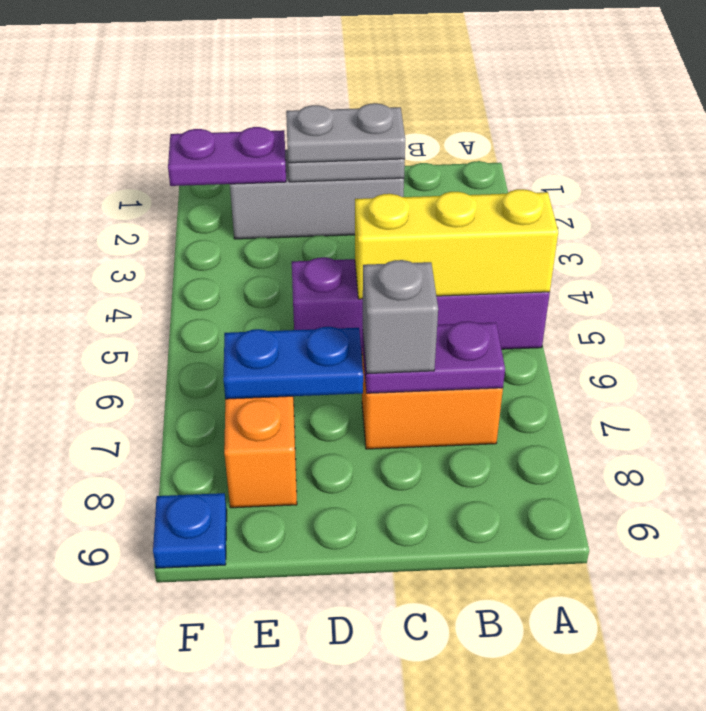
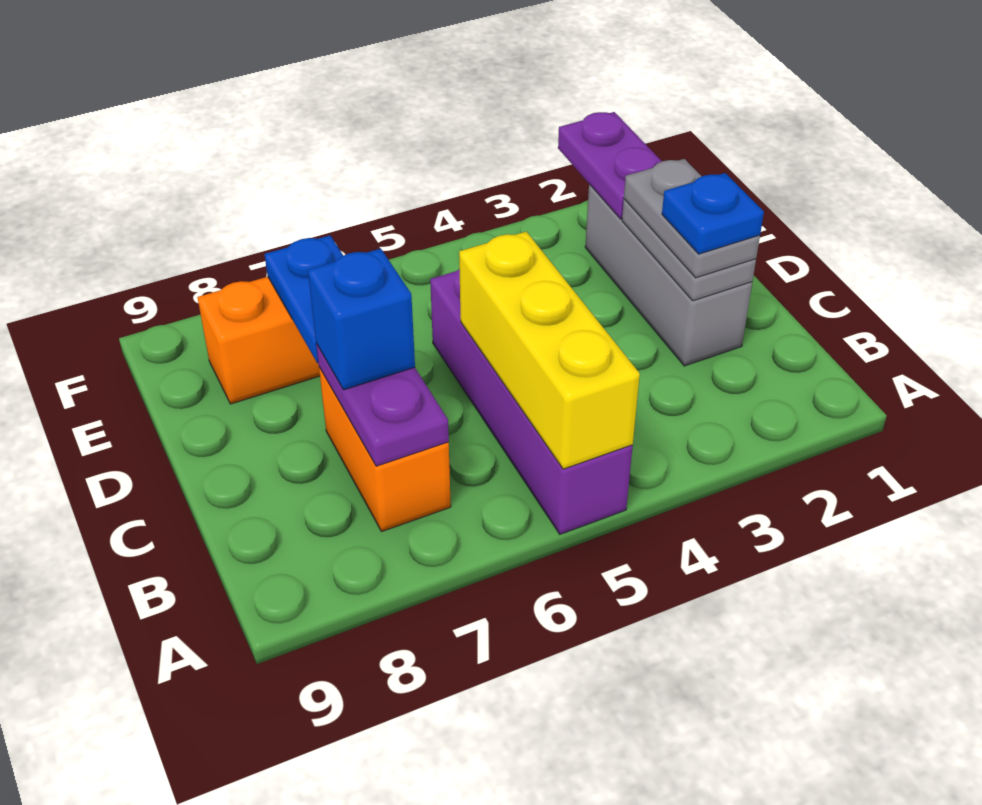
grey 1x1 brick [363,260,438,374] -> blue 1x1 brick [308,249,415,390]
blue 1x1 plate [153,493,227,568] -> blue 1x1 plate moved to [662,173,764,254]

